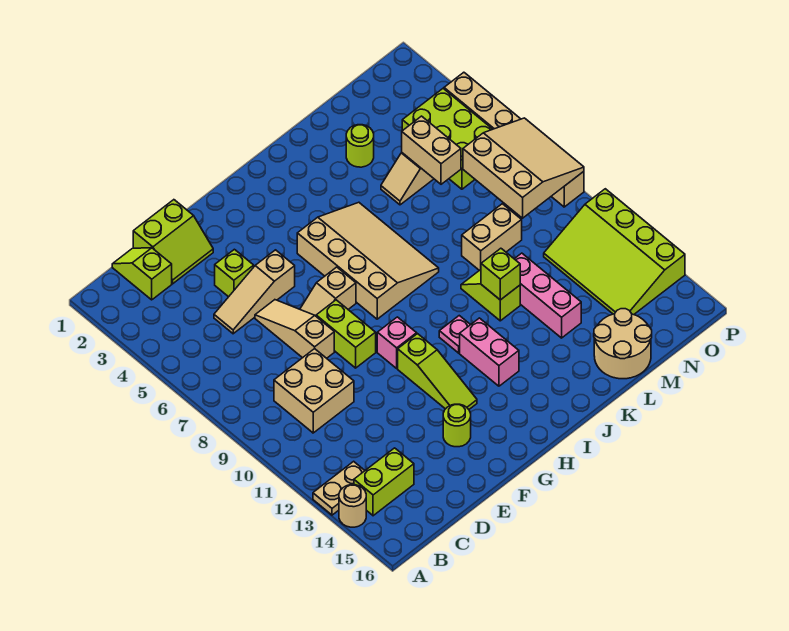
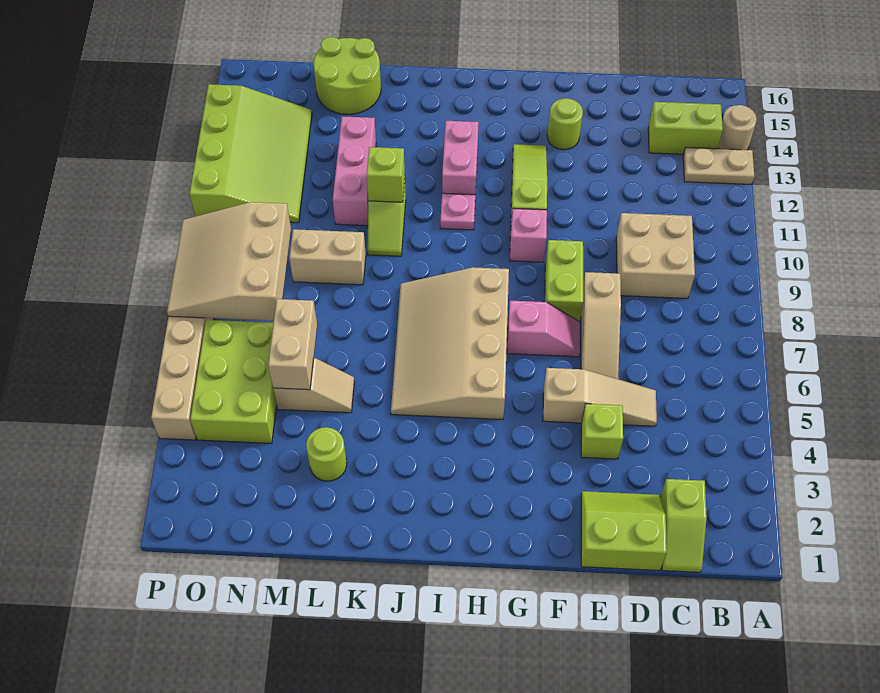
tan 1x2 slope [300,267,356,316] -> pink 1x2 slope [507,301,580,357]
tan 2x2 round brick [594,309,652,379] -> lime 2x2 round brick [314,37,381,114]

